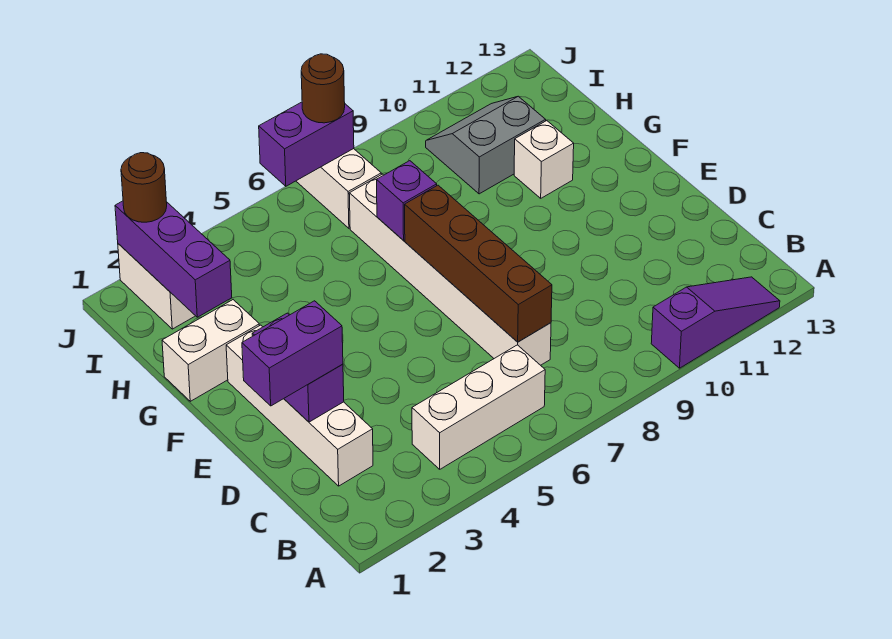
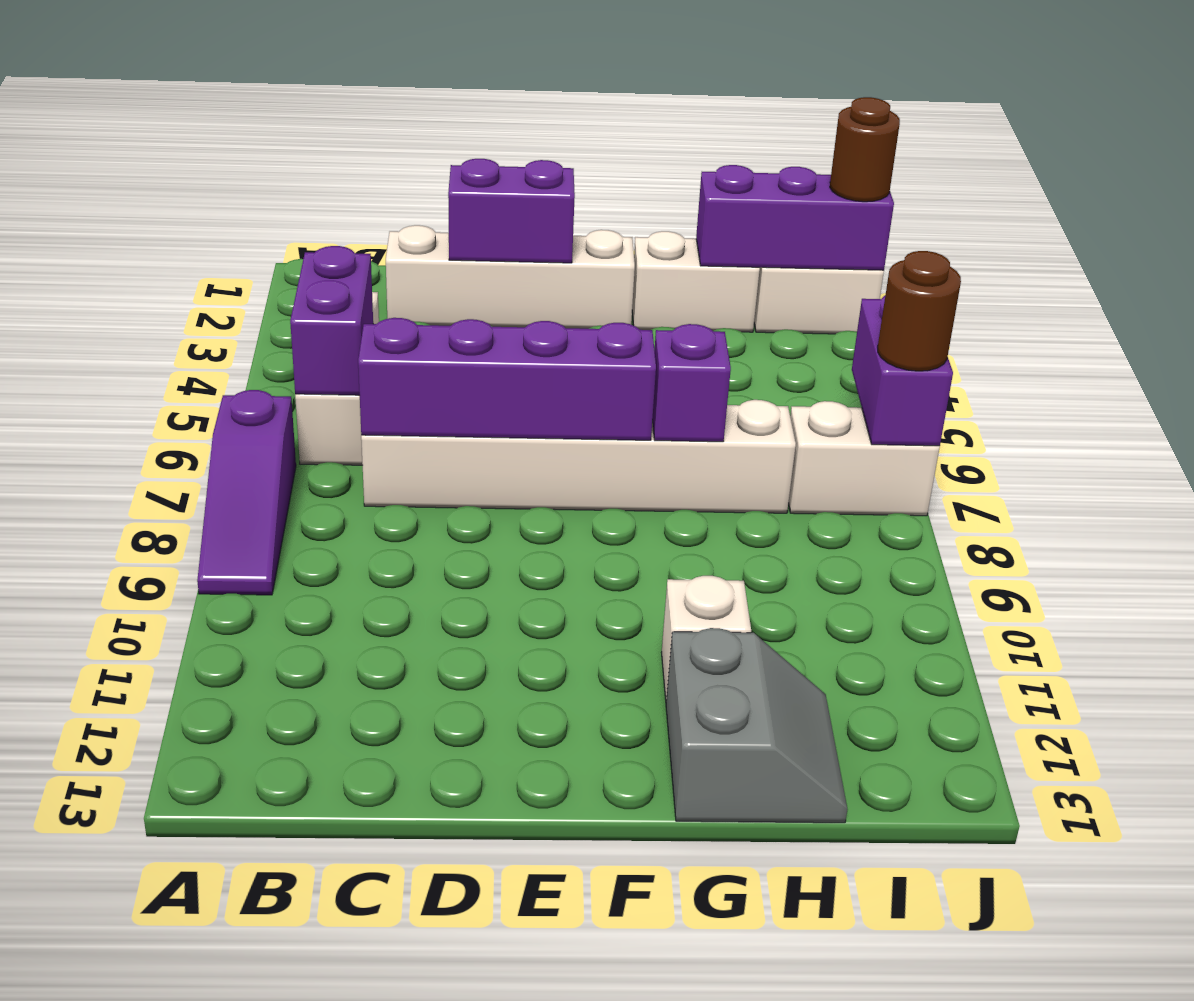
purple 1x3 slope [651,277,780,368] -> purple 1x3 slope moved to [197,390,296,595]
brown 1x4 brick [405,185,552,342] -> purple 1x4 brick [358,318,656,440]
purple 1x2 brick [242,301,343,406] -> purple 1x2 brick moved to [290,246,373,395]
white 1x2 brick [162,300,260,401] -> white 1x2 brick turned to [632,231,760,332]
grey 2x2 slope [426,96,546,194] -> grey 2x2 slope moved to [666,628,848,823]

